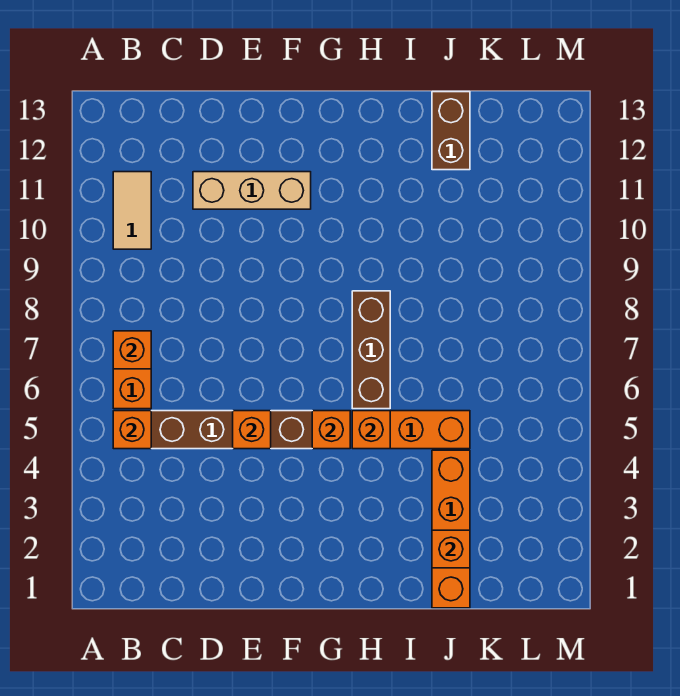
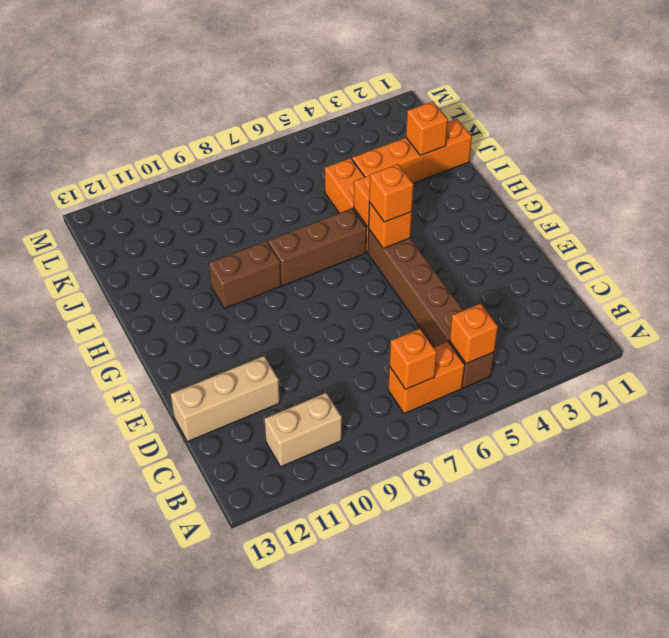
tan 1x2 tile [113,172,151,249] -> tan 1x2 brick [264,393,342,467]
tan 1x3 brick [193,172,311,209] -> tan 1x3 brick turned to [171,356,280,442]
orange 1x1 brick [233,411,271,449] -> orange 1x1 brick moved to [369,164,414,222]
brown 1x2 brick [432,92,470,170] -> brown 1x2 brick moved to [209,241,281,308]

